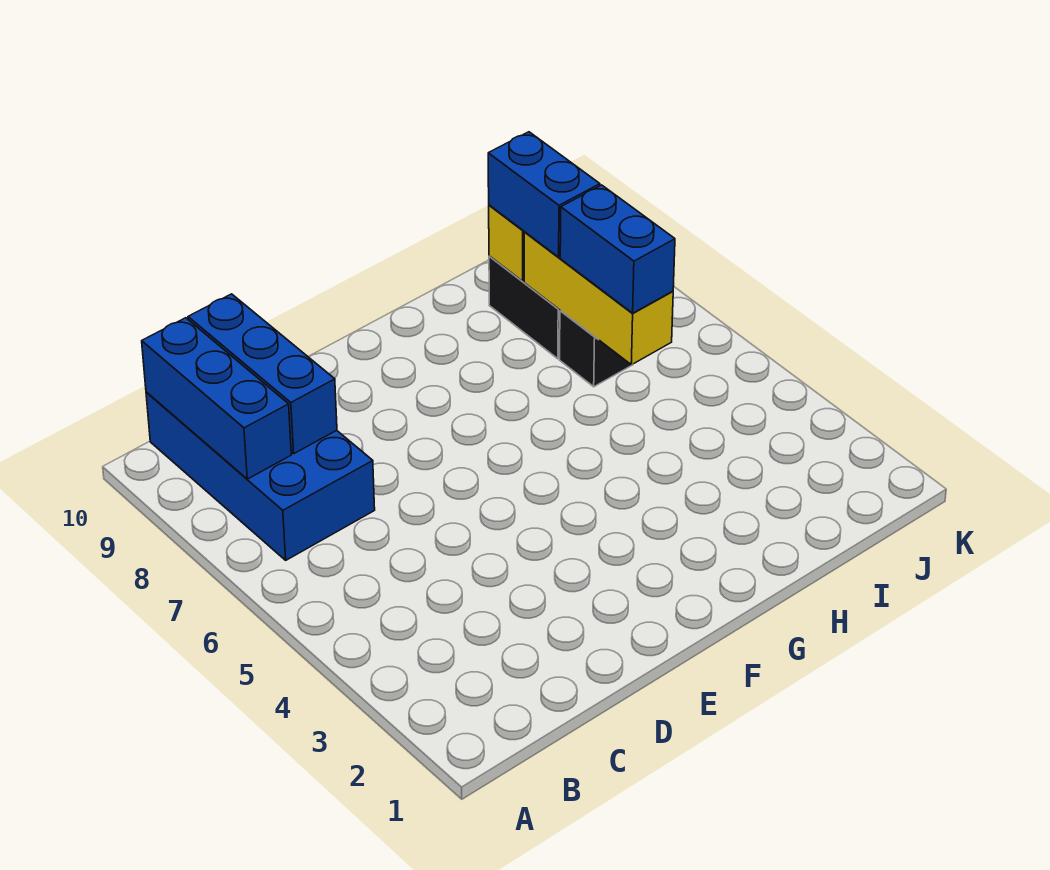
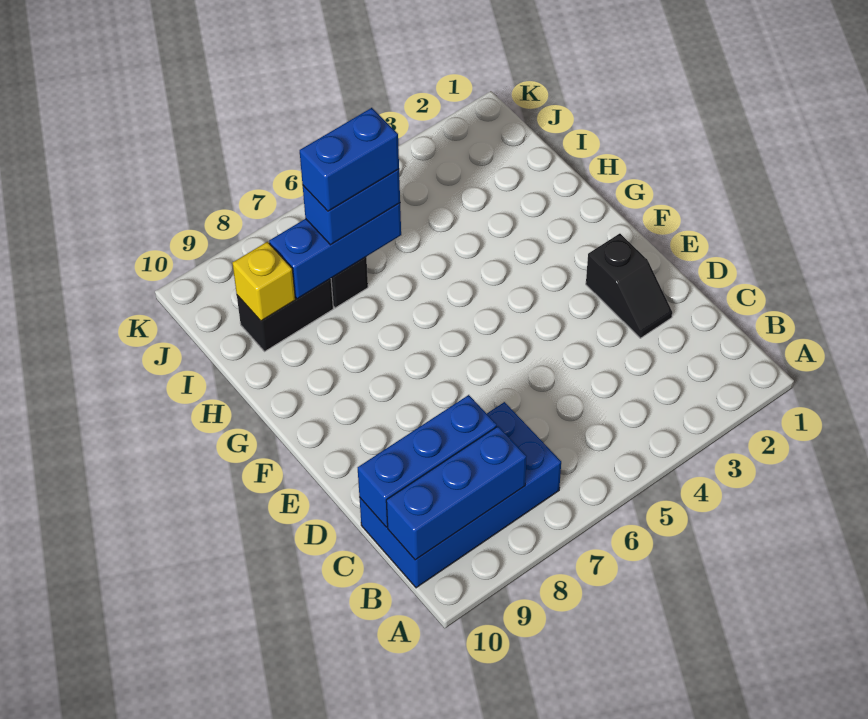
none -> black 1x2 slope [586,234,672,338]
yellow 1x3 brick [524,232,673,365] -> blue 1x3 brick [269,203,401,299]
blue 1x2 brick [488,132,600,257] -> blue 1x2 brick moved to [300,108,399,211]

